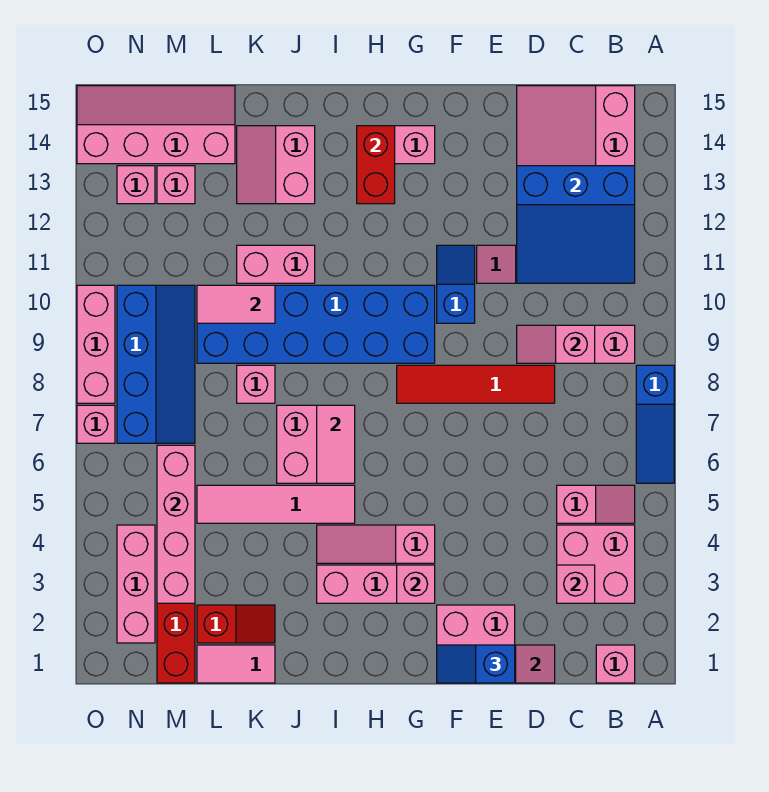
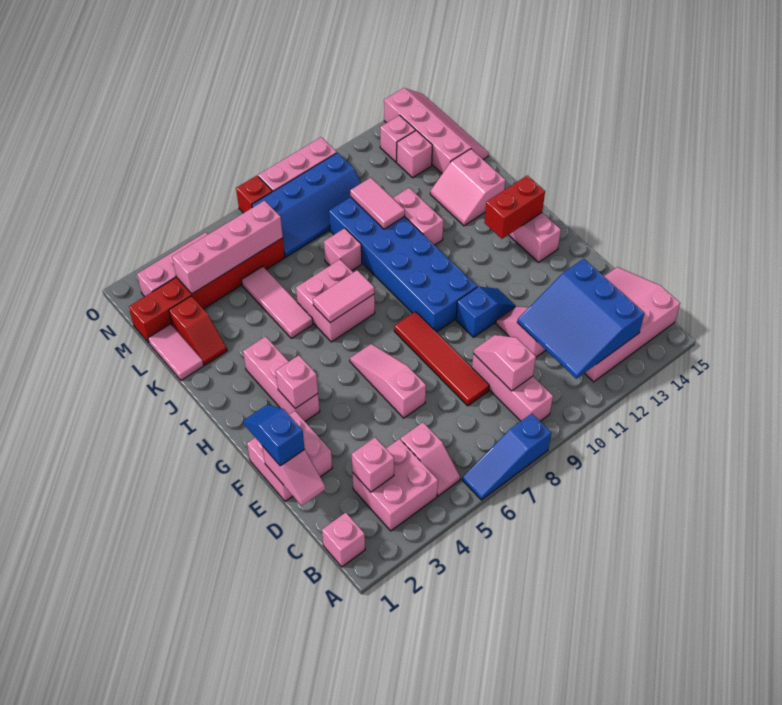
pink 1x3 slope [317,525,435,563] -> pink 1x3 slope moved to [350,344,426,418]
pink 1x4 tile [197,485,355,523] -> pink 1x3 tile [241,266,313,338]
pink 2x2 slope [237,126,315,204] -> pink 2x2 slope turned to [430,149,505,226]
pink 1x1 brick [77,405,115,443] -> red 1x1 brick [236,176,272,213]

